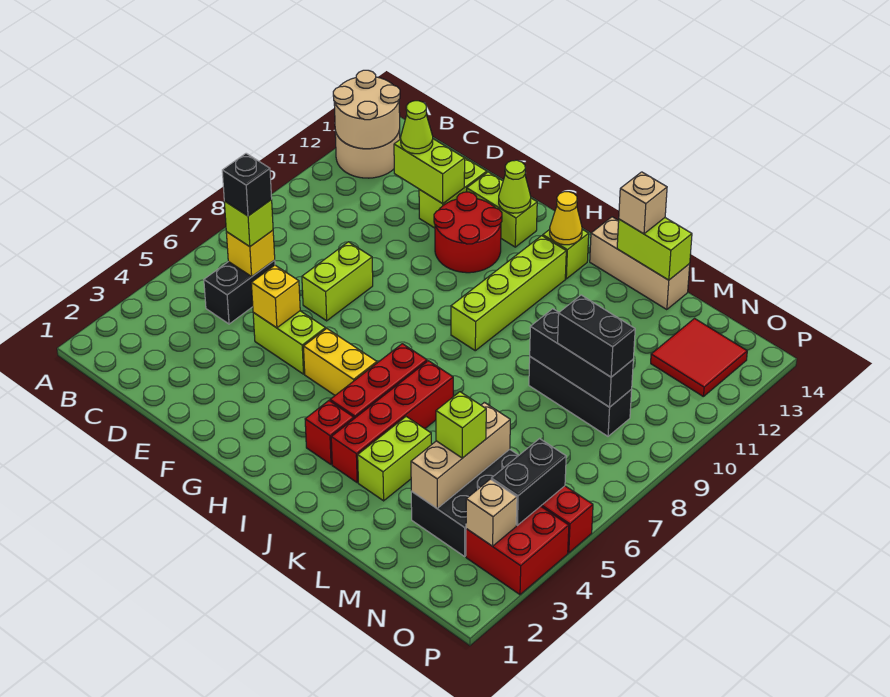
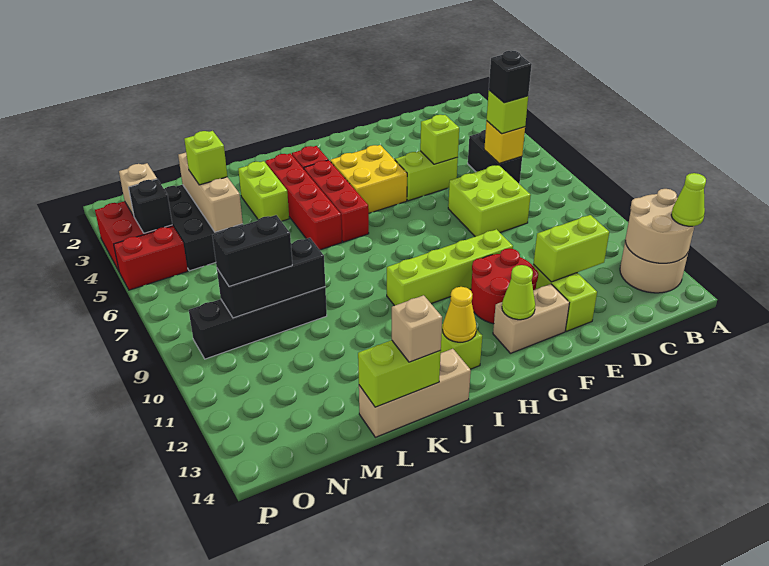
lime 1x1 cone [401,101,433,154] -> lime 1x1 cone moved to [671,173,706,226]
yellow 1x1 brick [251,265,300,328] -> lime 1x1 brick [420,115,459,164]
lime 1x2 brick [302,242,373,321] -> lime 2x2 brick [448,165,531,237]
lime 1x2 brick [467,172,537,247] -> tan 1x2 brick [493,284,569,353]
yellow 1x2 brick [303,329,377,395] -> yellow 2x2 brick [330,145,407,213]
lime 1x4 brick [451,236,566,351] -> lime 1x4 brick turned to [387,229,513,306]
black 1x3 brick [529,357,632,436] -> black 1x4 brick [189,287,327,359]
red 2x2 tile [651,319,747,396] -> none
black 1x2 brick [491,439,566,525] -> black 1x1 brick [129,179,172,233]

